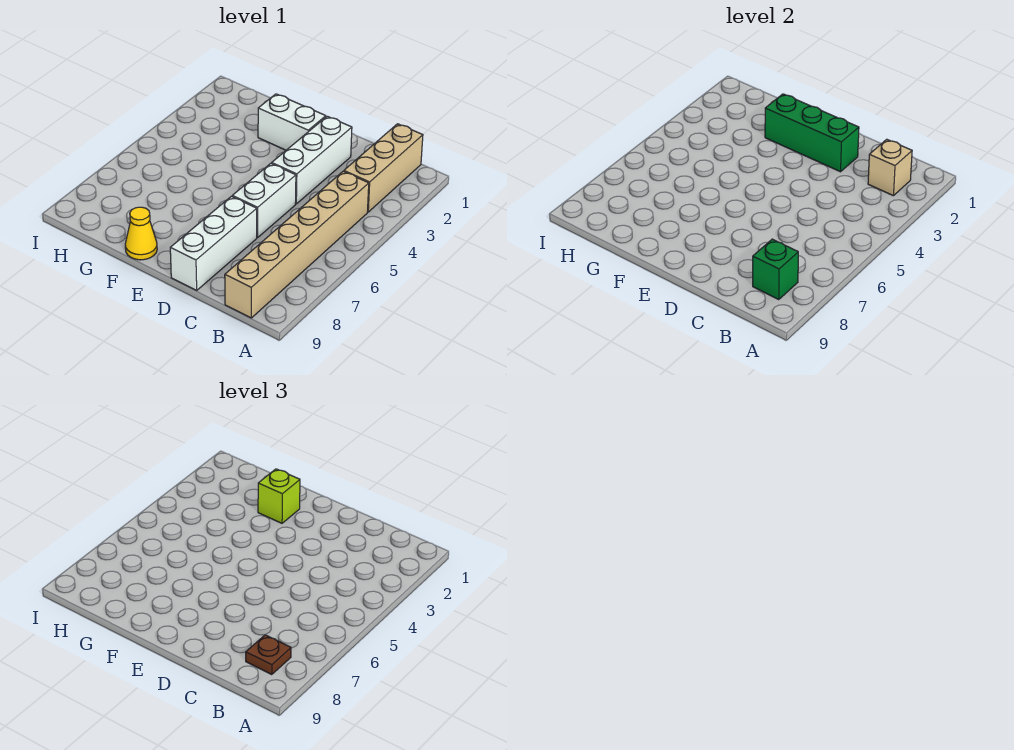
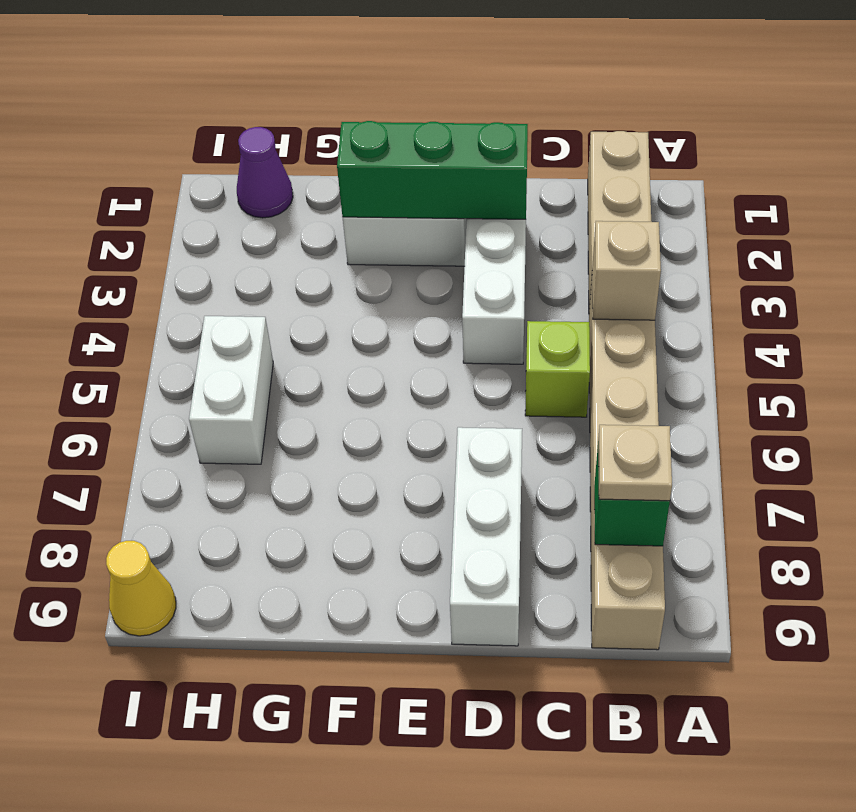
tan 1x1 brick [868,139,912,196] -> tan 1x1 brick moved to [592,221,661,320]
brown 1x1 plate [246,635,291,675] -> tan 1x1 plate [598,425,672,501]
white 1x2 brick [232,163,296,238] -> white 1x2 brick moved to [189,316,273,464]
lime 1x1 brick [258,469,300,523] -> lime 1x1 brick moved to [525,321,590,417]
yellow 1x1 cone [125,207,157,260] -> yellow 1x1 cone moved to [106,541,176,636]
none -> purple 1x1 cone [237,127,293,218]

